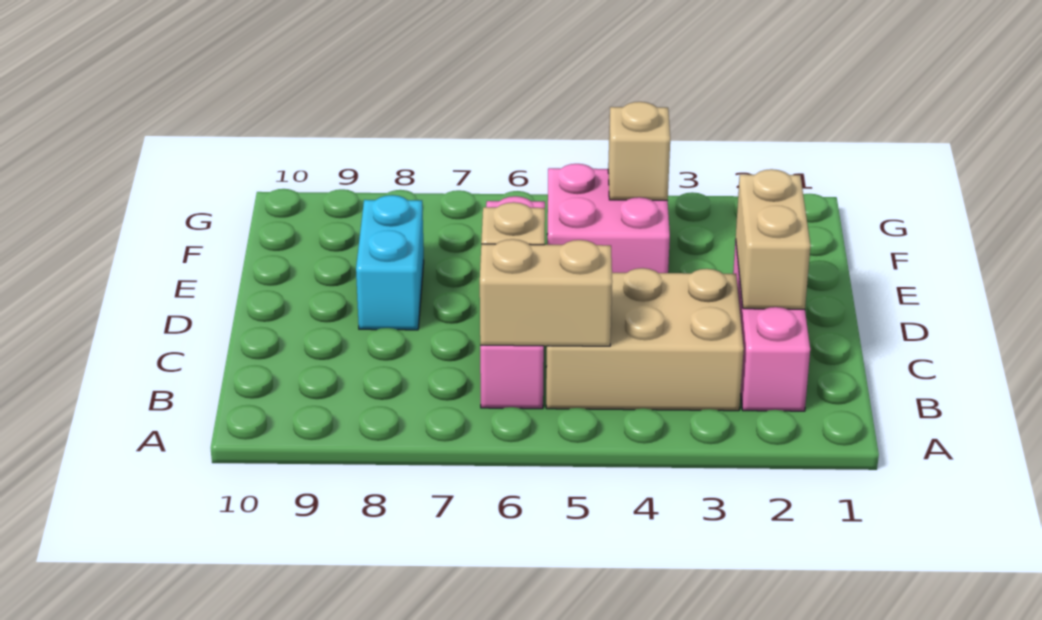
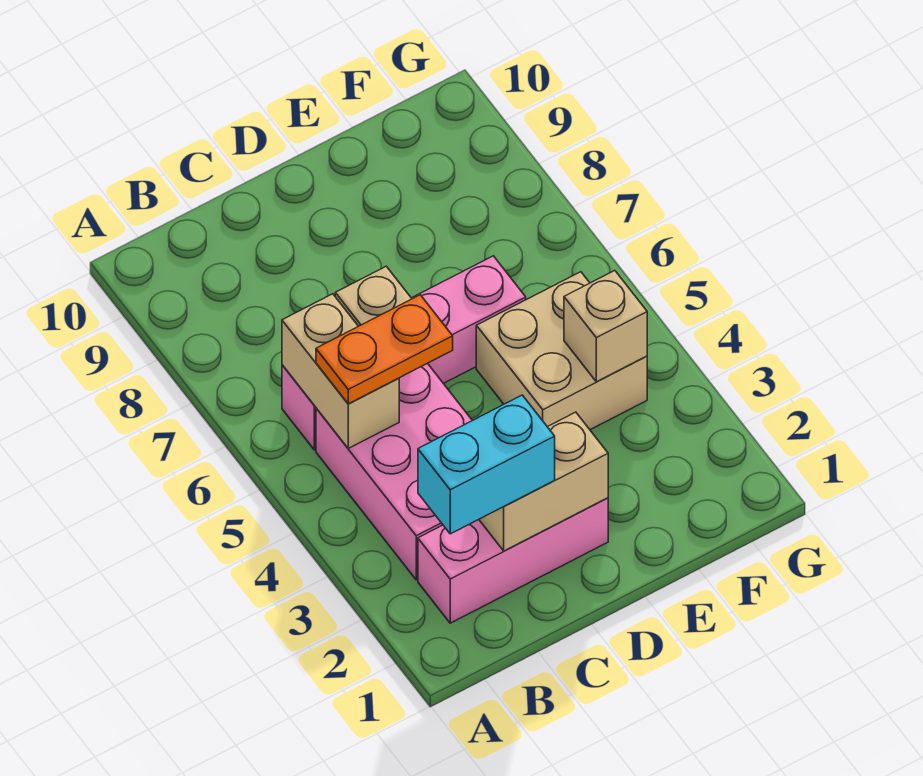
tan 2x3 brick [546,268,744,411] -> pink 2x3 brick [316,363,472,580]
none -> orange 1x2 plate [316,295,453,404]
cyan 1x2 brick [356,195,424,330] -> cyan 1x2 brick moved to [418,395,555,534]
pink 2x2 brick [547,164,670,273] -> tan 2x2 brick [476,272,647,430]

